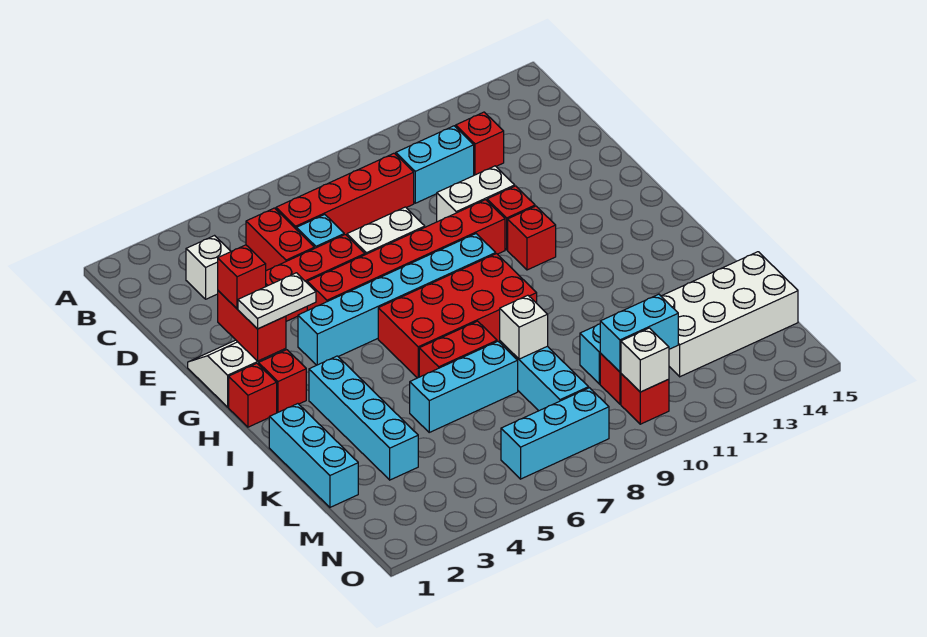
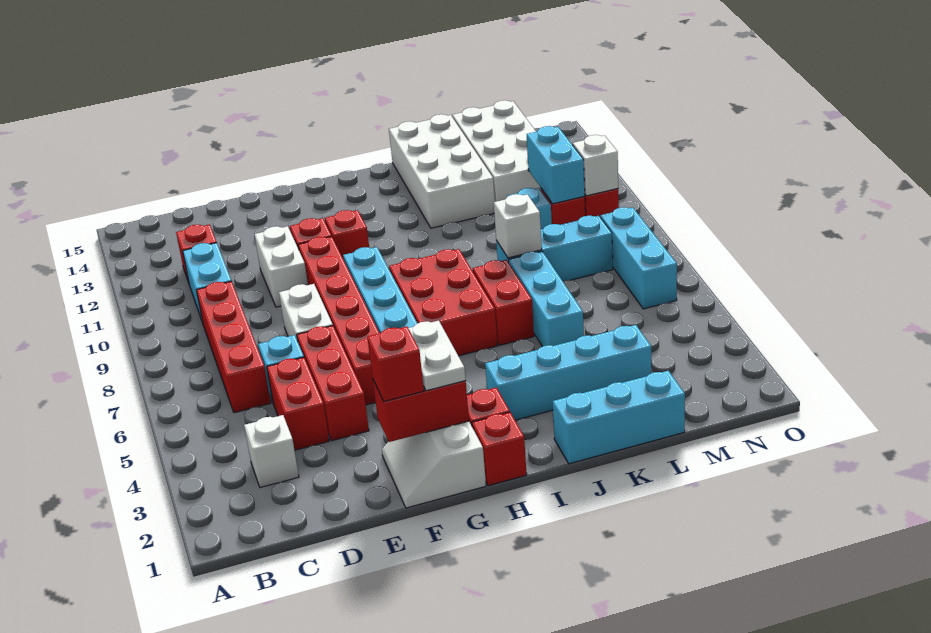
red 1x2 brick [246,208,314,271] -> red 1x2 brick turned to [267,357,329,450]
red 2x4 brick [378,254,537,378] -> red 2x3 brick [389,249,498,356]
none -> white 2x4 brick [389,114,495,228]

